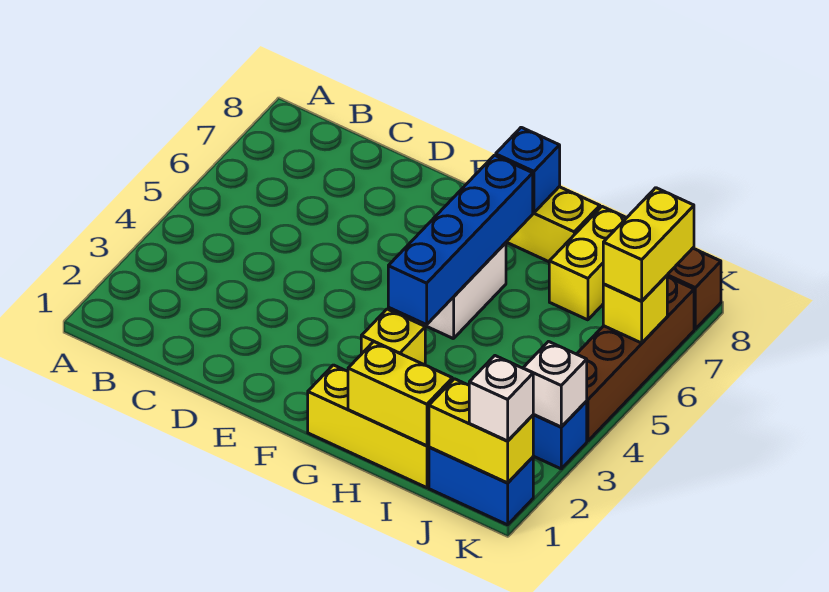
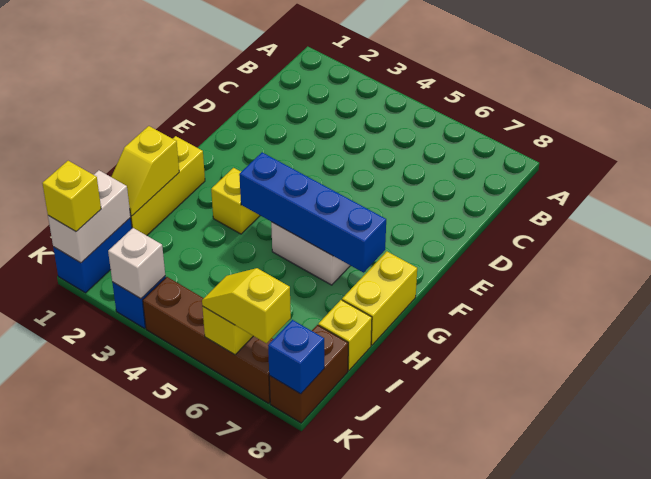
blue 1x1 brick [496,127,560,213] -> blue 1x1 brick moved to [268,320,324,394]
yellow 1x2 brick [348,342,452,446] -> yellow 1x2 slope [111,126,179,216]
yellow 1x2 brick [549,207,626,320] -> yellow 1x1 brick [318,300,372,370]
yellow 1x2 brick [429,379,533,483] -> white 1x2 brick [48,170,131,263]
white 1x1 brick [469,356,533,441] -> yellow 1x1 brick [42,161,101,231]
yellow 1x2 brick [603,188,694,301] -> yellow 1x2 slope [202,268,291,343]

